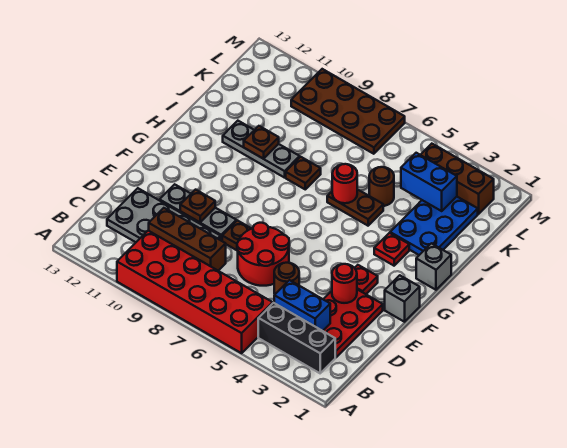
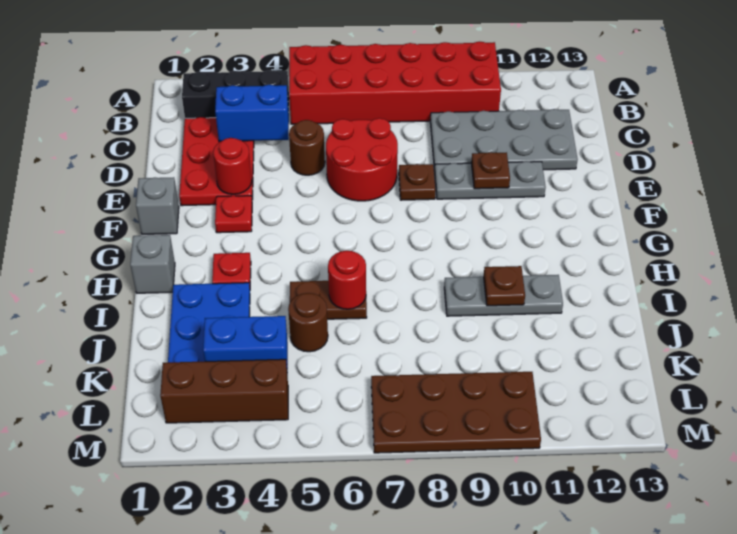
brown 1x3 brick [149,208,226,271] -> none
brown 1x1 plate [286,157,321,189] -> none

